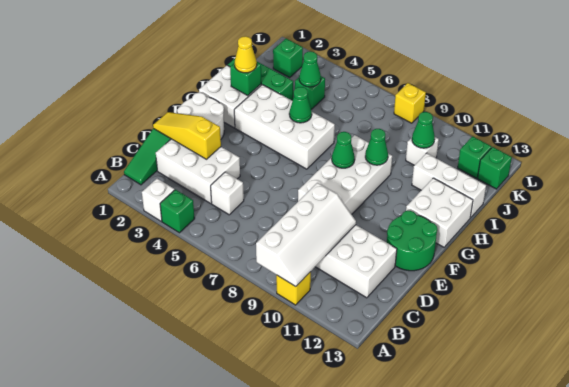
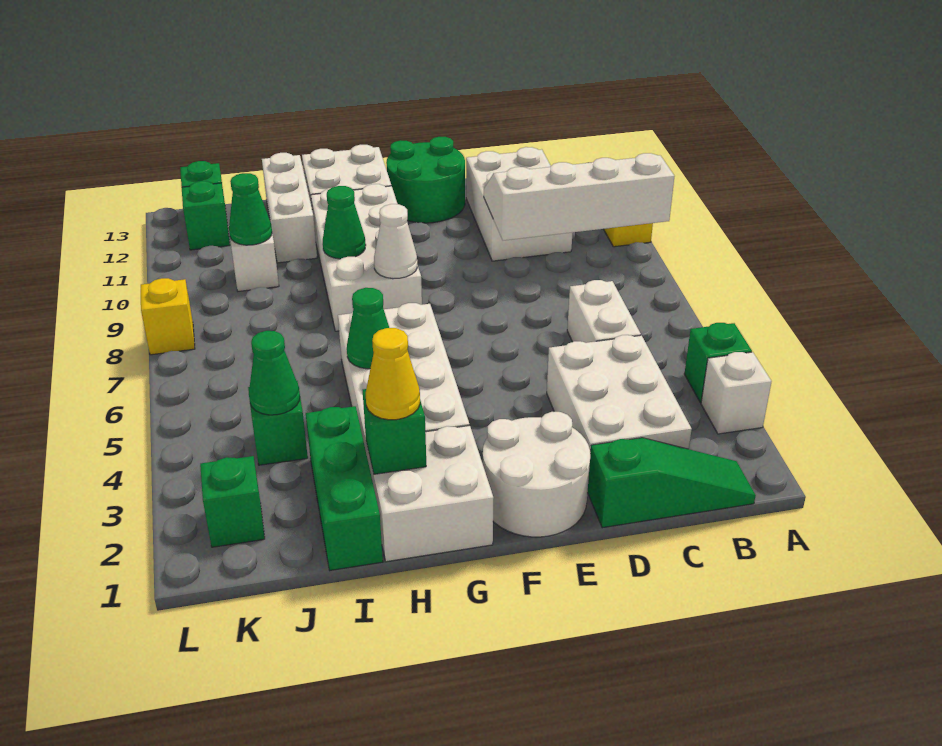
white 1x1 brick [211,172,244,215] -> white 1x2 brick [567,280,641,343]
yellow 1x3 slope [153,112,221,159] -> none
white 2x4 brick [298,135,392,214] -> white 2x4 brick turned to [311,184,422,331]
green 1x1 cone [332,132,355,168] -> white 1x1 cone [374,204,417,279]

